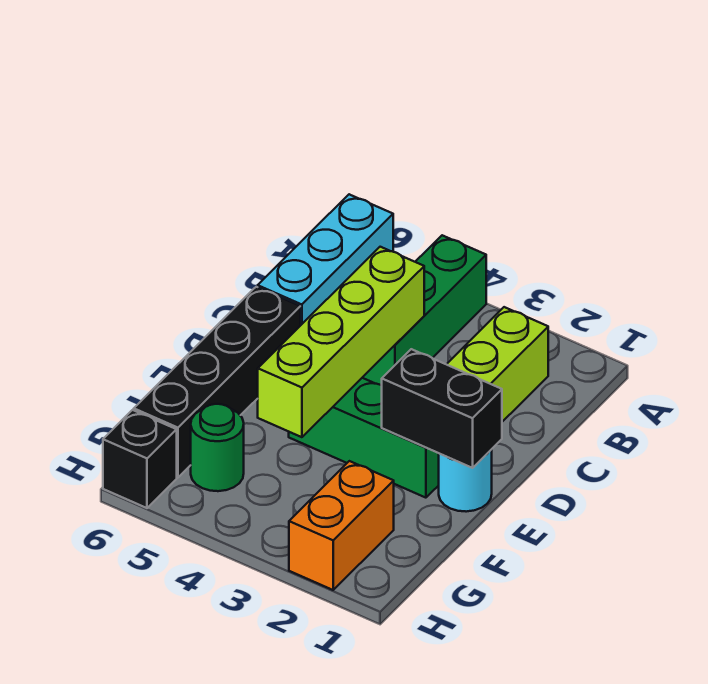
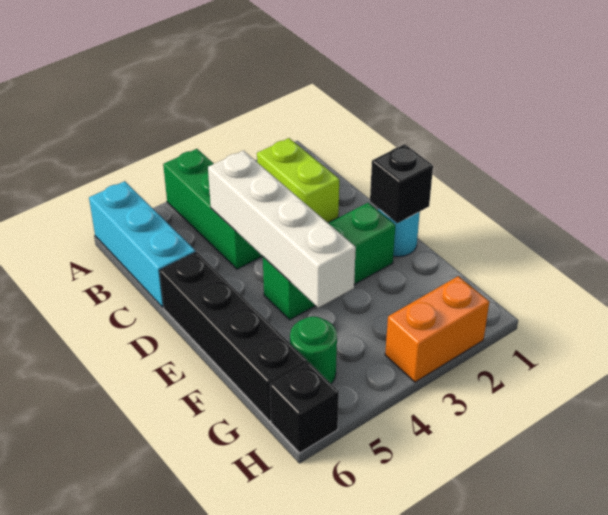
lime 1x4 brick [258,247,424,437] -> white 1x4 brick [208,151,356,308]
black 1x2 brick [382,349,502,468] -> black 1x1 brick [370,144,433,223]
orange 1x2 brick [289,461,394,590] -> orange 1x2 brick turned to [385,276,489,382]

